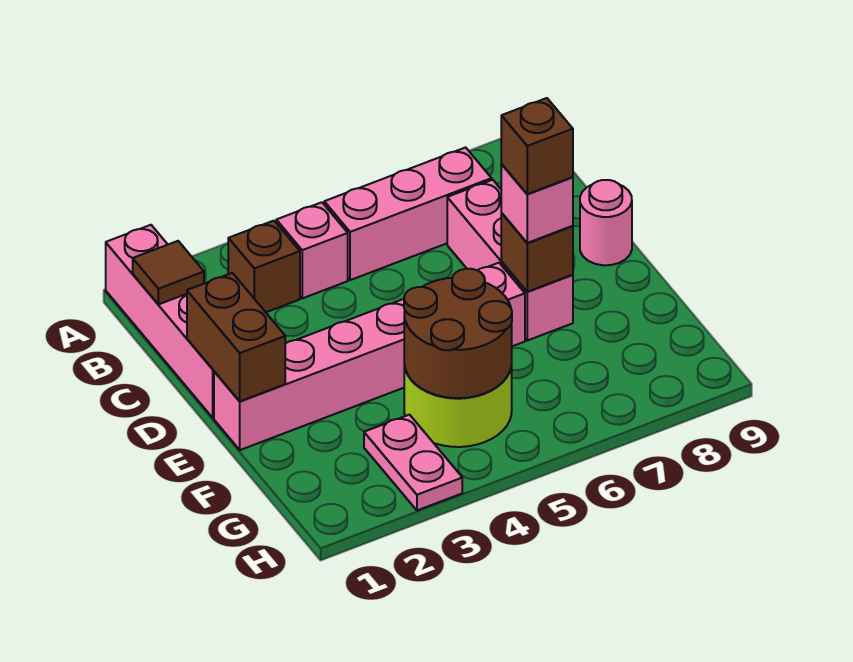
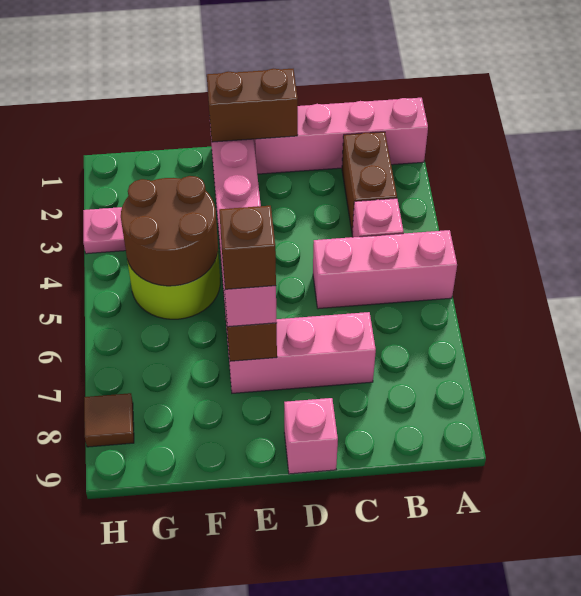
brown 1x1 tile [133,241,204,304] -> brown 1x1 tile moved to [84,393,134,447]
brown 1x1 brick [228,221,300,312] -> brown 1x2 brick [342,132,397,232]
pink 1x3 brick [324,147,492,280] -> pink 1x3 brick turned to [313,230,457,309]
pink 1x1 round brick [580,180,632,265] -> pink 1x1 brick [284,398,338,474]

